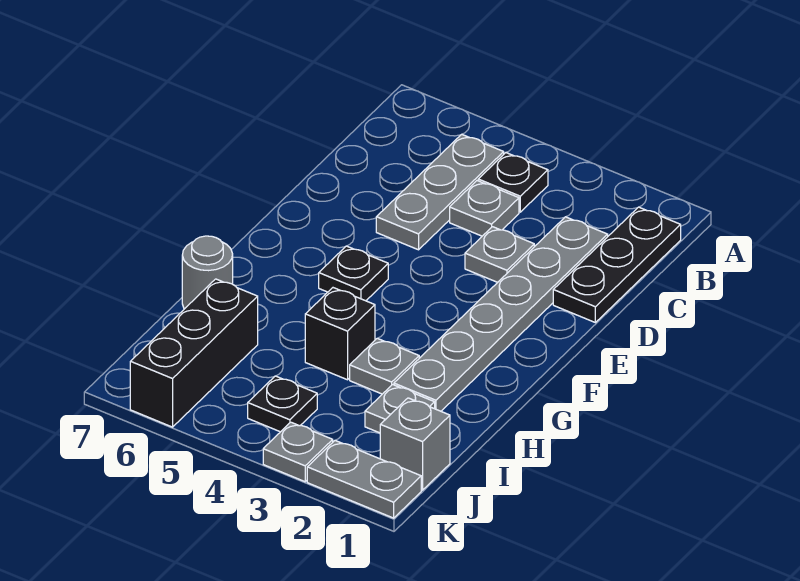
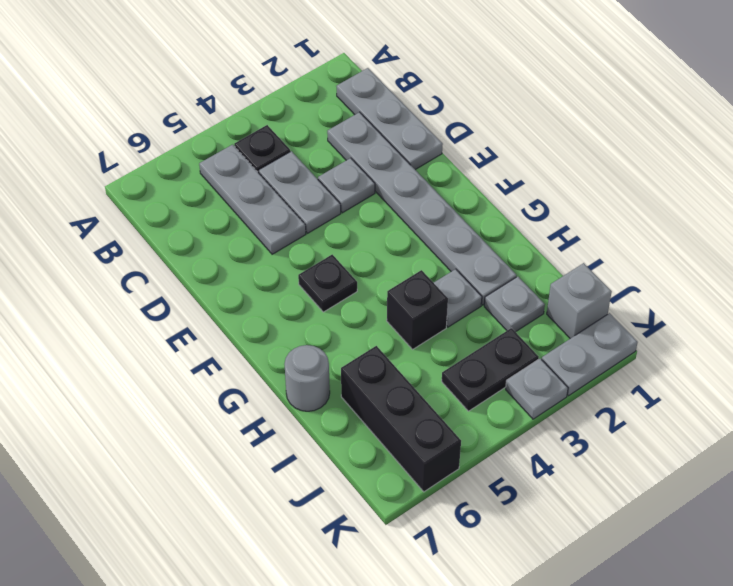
black 1x3 plate [553,207,681,322] -> grey 1x3 plate [336,68,443,170]
grey 1x1 plate [450,181,519,236] -> grey 1x2 plate [259,151,341,233]
black 1x1 plate [248,376,317,432] -> black 1x2 plate [442,328,539,411]

